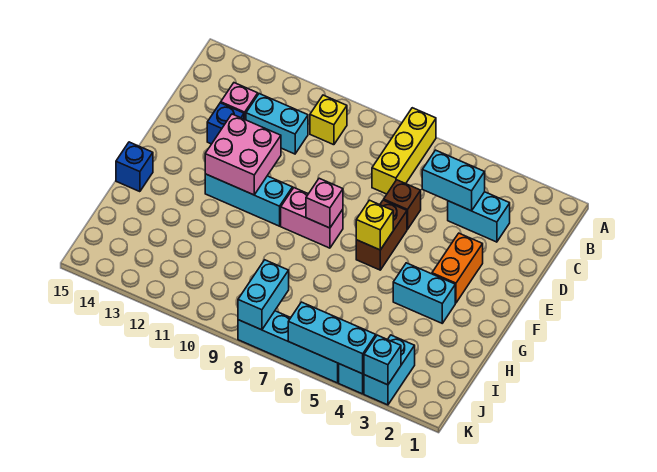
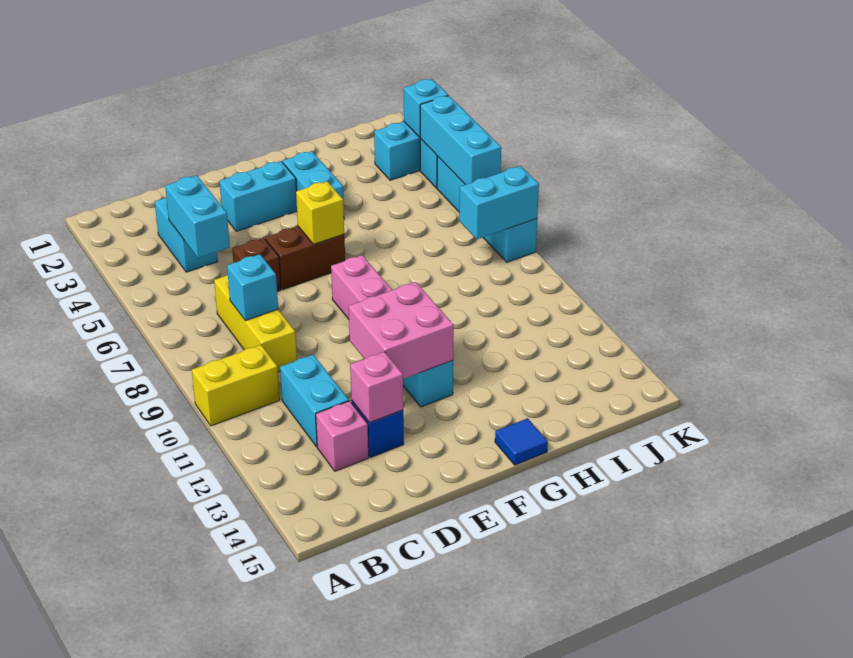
yellow 1x3 brick [372,108,436,194] -> yellow 1x3 brick turned to [214,275,297,372]
yellow 1x1 brick [310,95,347,145] -> yellow 1x2 brick [192,345,280,426]
none -> cyan 1x1 brick [227,254,278,321]
orange 1x2 brick [432,233,483,303] -> cyan 1x2 brick [219,161,297,231]
pink 1x1 brick [306,178,343,228] -> pink 1x1 brick moved to [350,352,403,423]
blue 1x1 brick [116,142,153,192] -> blue 1x1 tile [495,418,548,465]

